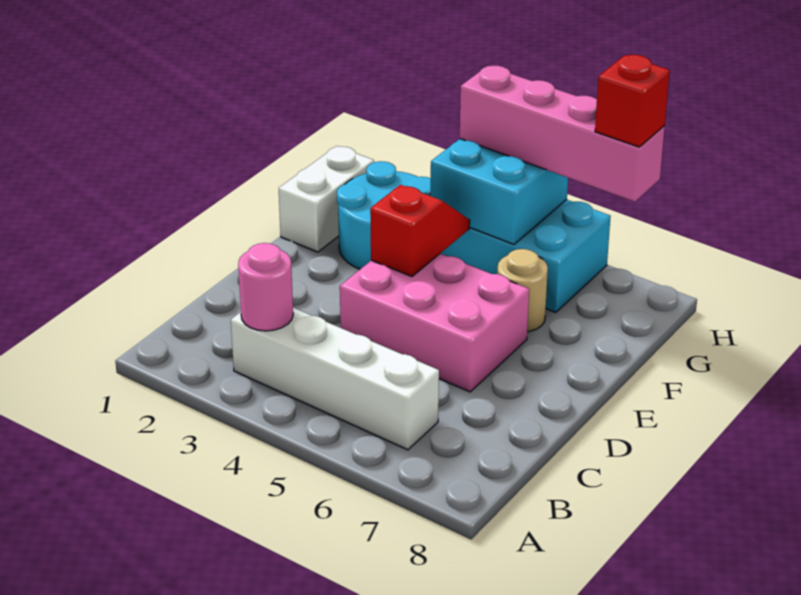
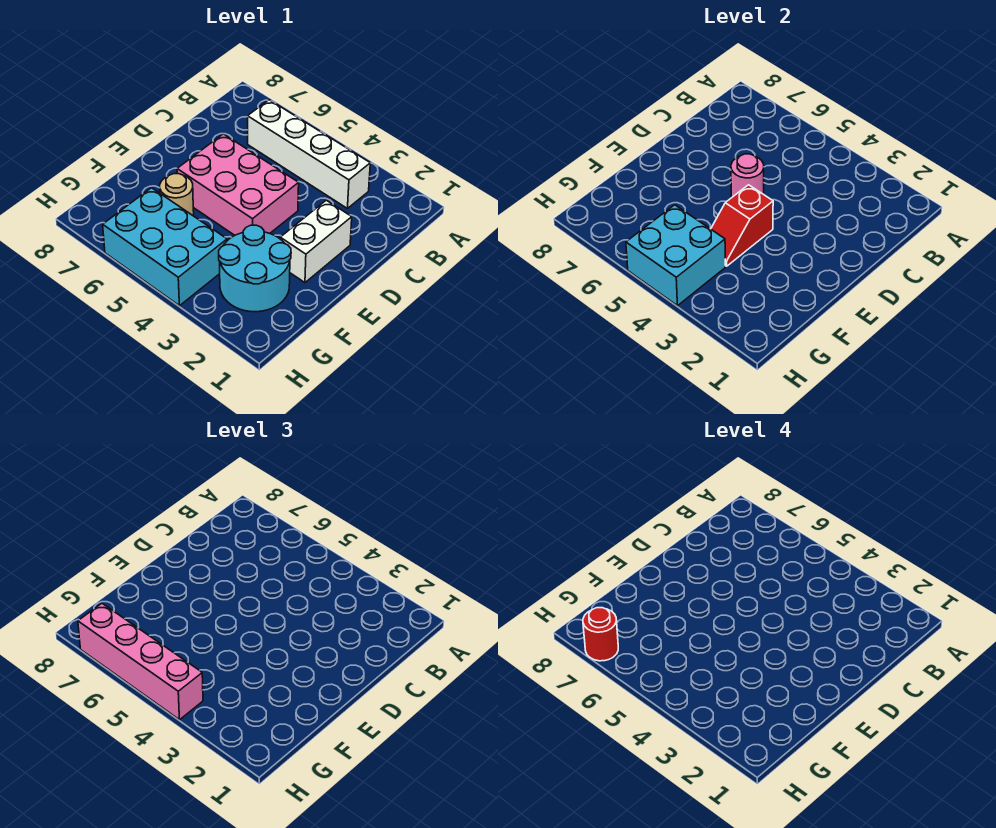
pink 1x1 round brick [238,243,293,331] -> pink 1x1 round brick moved to [731,154,764,197]
white 1x2 brick [279,146,374,252] -> white 1x2 brick moved to [280,200,352,283]
red 1x1 brick [595,55,670,147] -> red 1x1 round brick [583,608,618,661]

